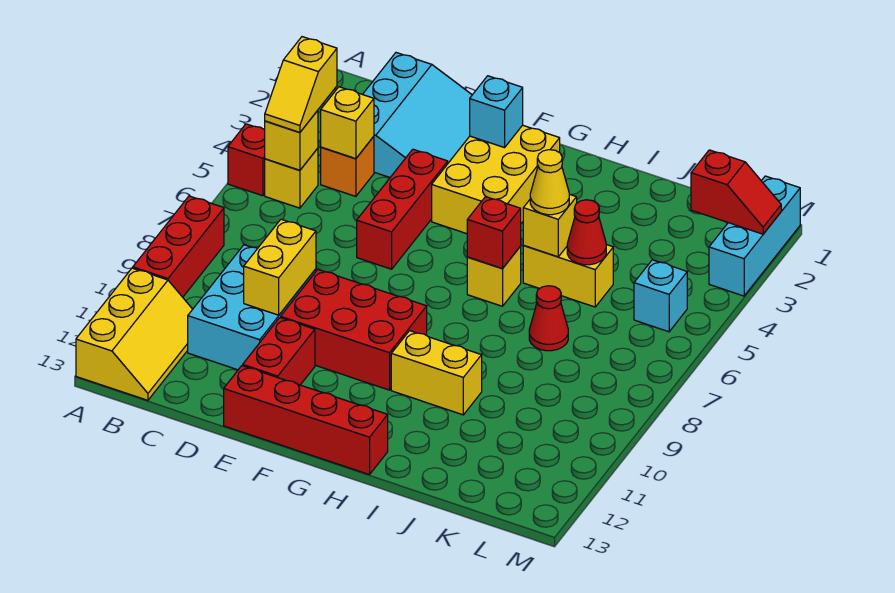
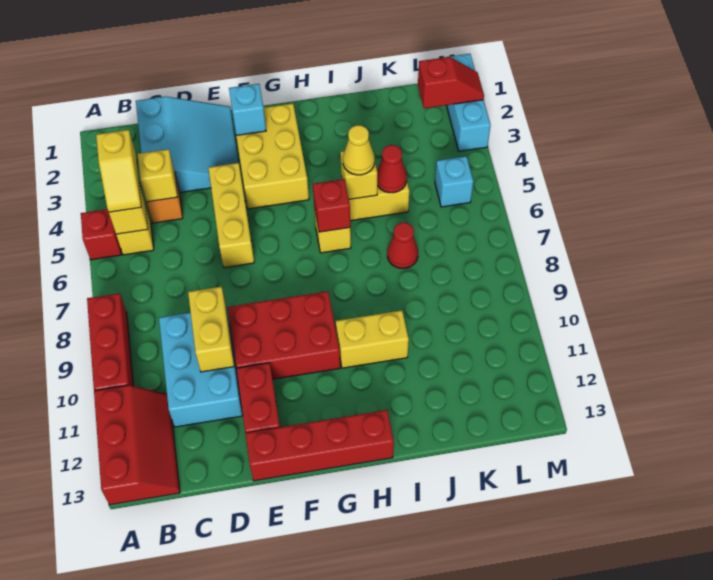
yellow 2x3 slope [76,268,193,400] -> red 2x3 slope [94,385,180,505]
red 1x3 brick [357,149,448,269] -> yellow 1x3 brick [209,163,254,268]

